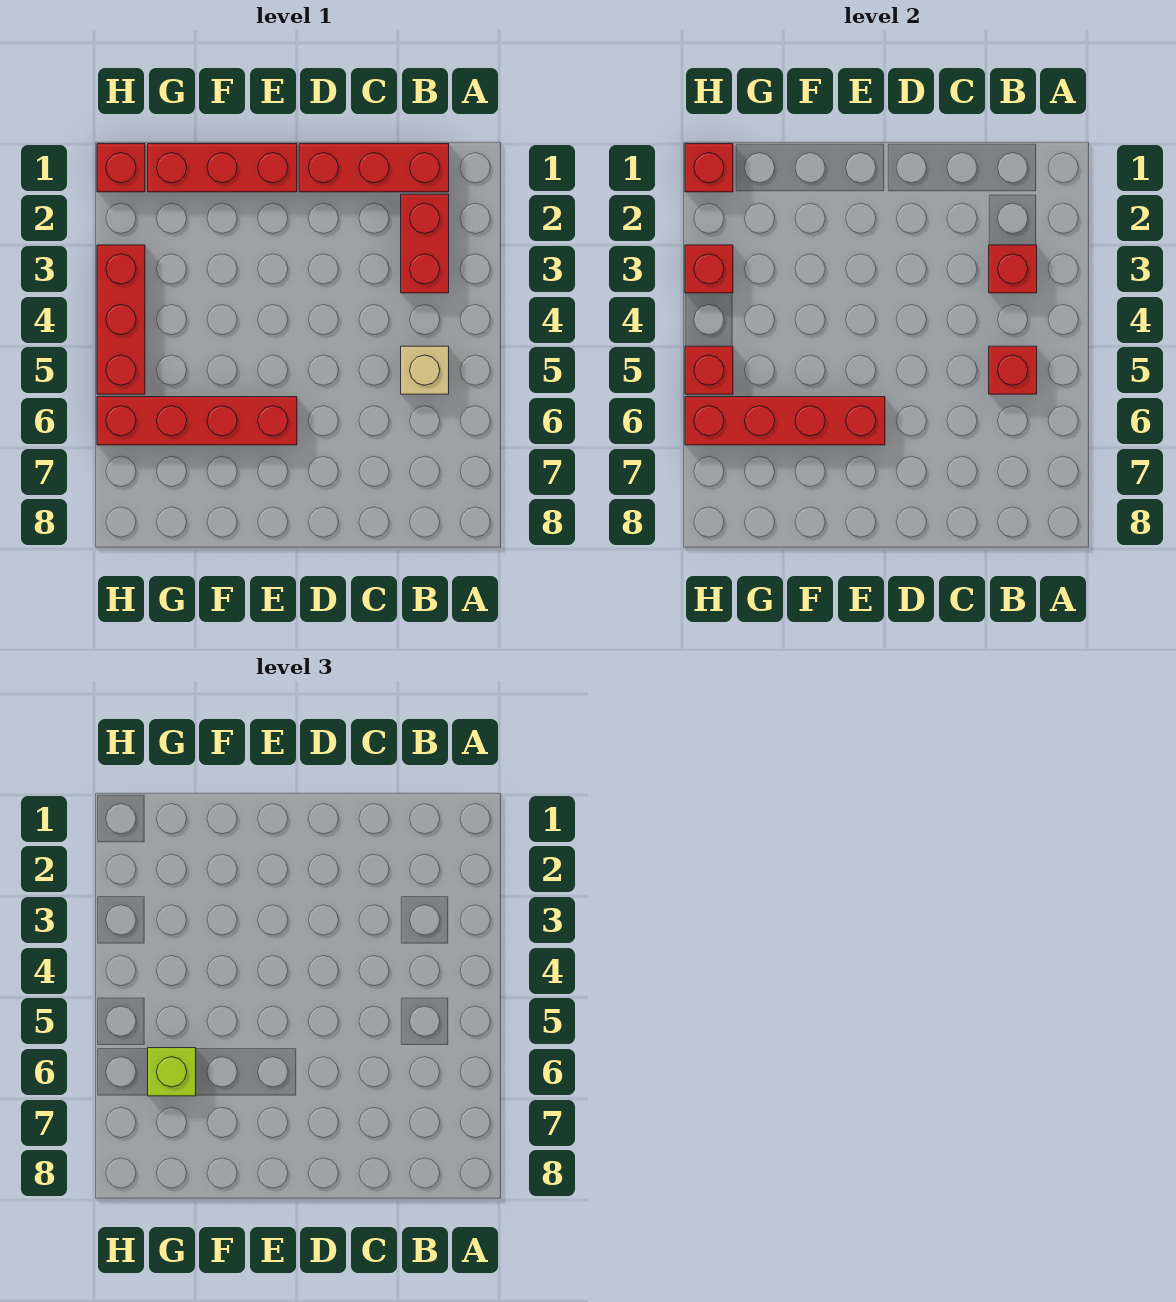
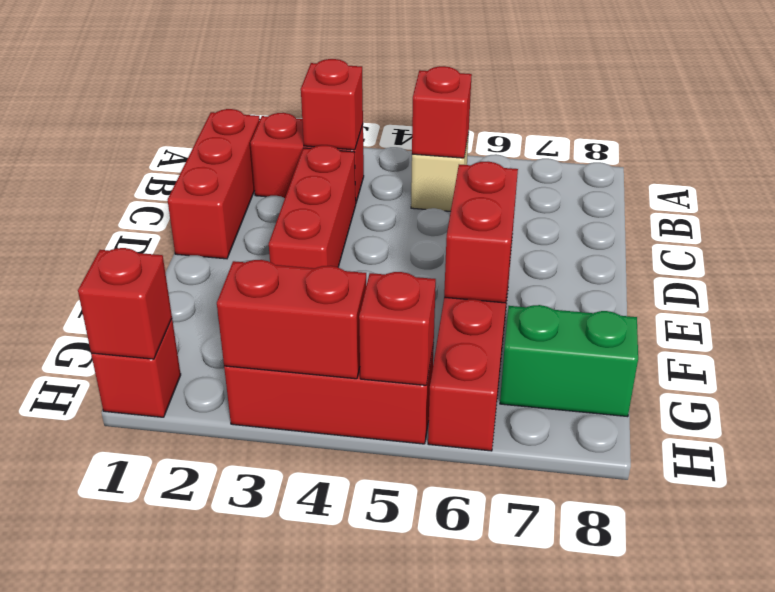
red 1x3 brick [148,144,297,192] -> red 1x3 brick moved to [269,145,356,268]
red 1x4 brick [685,397,885,445] -> red 1x2 brick [444,162,518,303]
lime 1x1 brick [148,1048,196,1096] -> none
none -> green 1x2 brick [500,305,638,417]
red 1x1 brick [685,245,733,293] -> red 1x2 brick [217,260,366,379]

